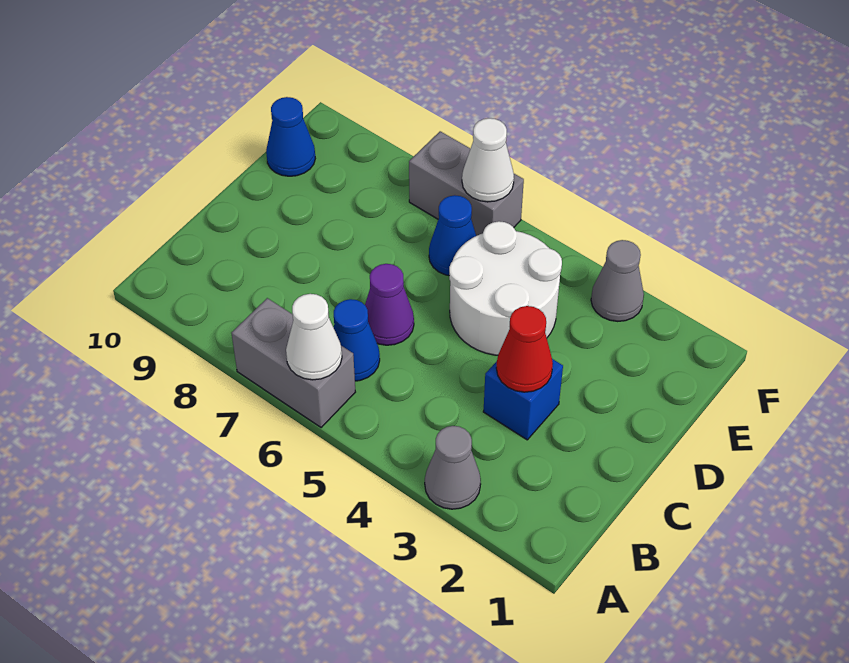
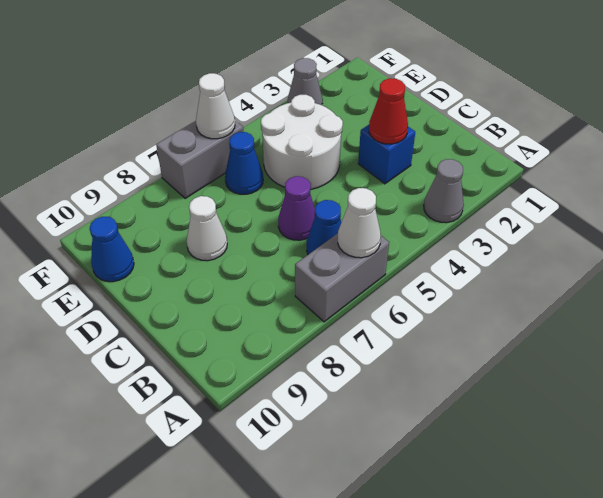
none -> white 1x1 cone [186,196,227,261]

